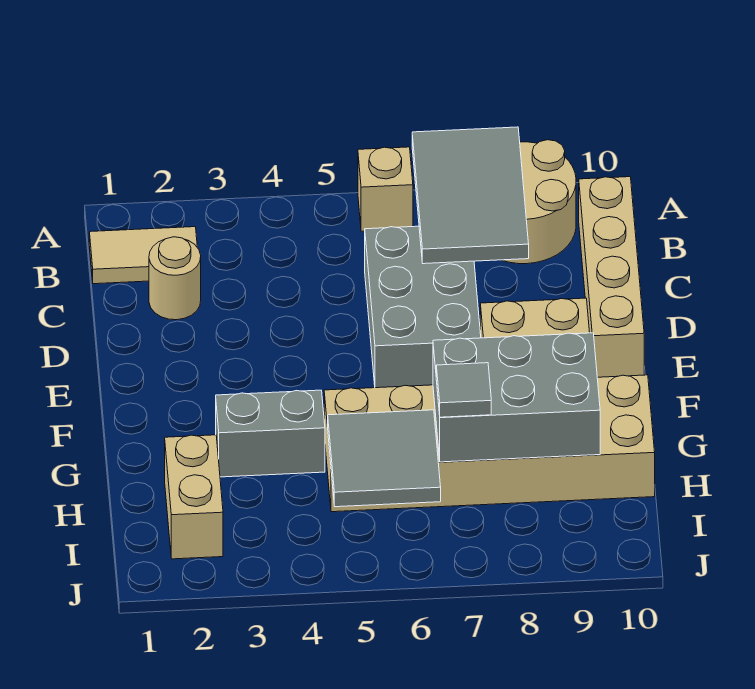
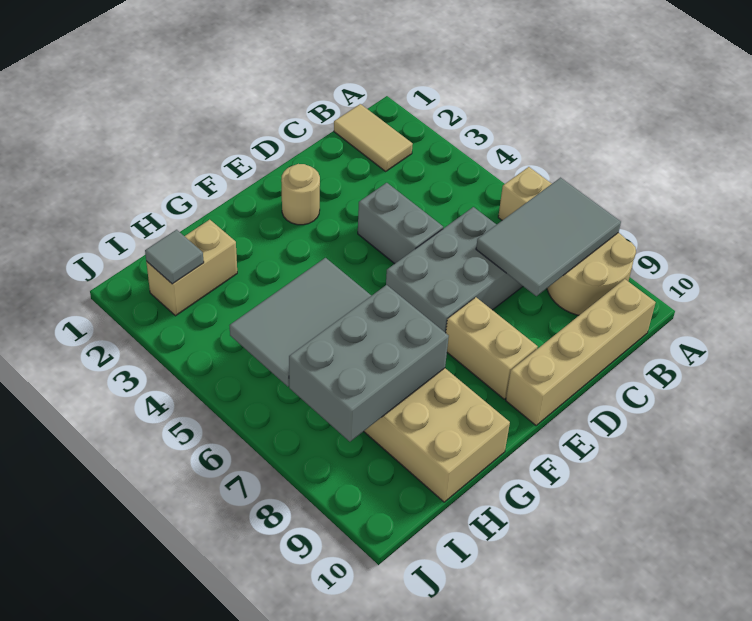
tan 1x1 round brick [149,237,201,320] -> tan 1x1 round brick moved to [281,164,320,225]
grey 1x2 brick [216,390,325,477] -> grey 1x2 brick moved to [358,183,443,264]
grey 2x3 brick [433,333,600,462] -> grey 2x3 brick turned to [289,285,449,442]
grey 2x2 tile [328,410,441,507] -> grey 2x3 tile [229,258,371,387]
grey 1x1 tile [436,363,491,417] -> grey 1x1 tile moved to [145,230,204,284]

